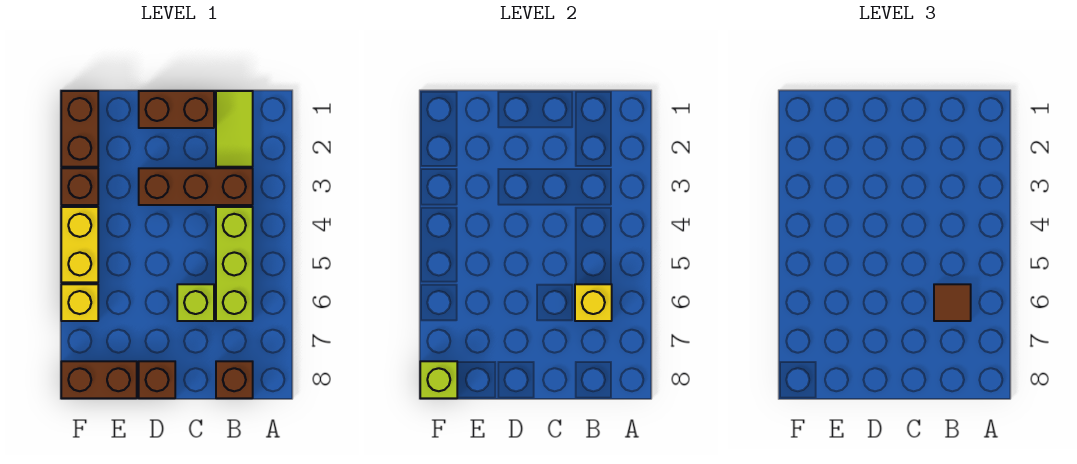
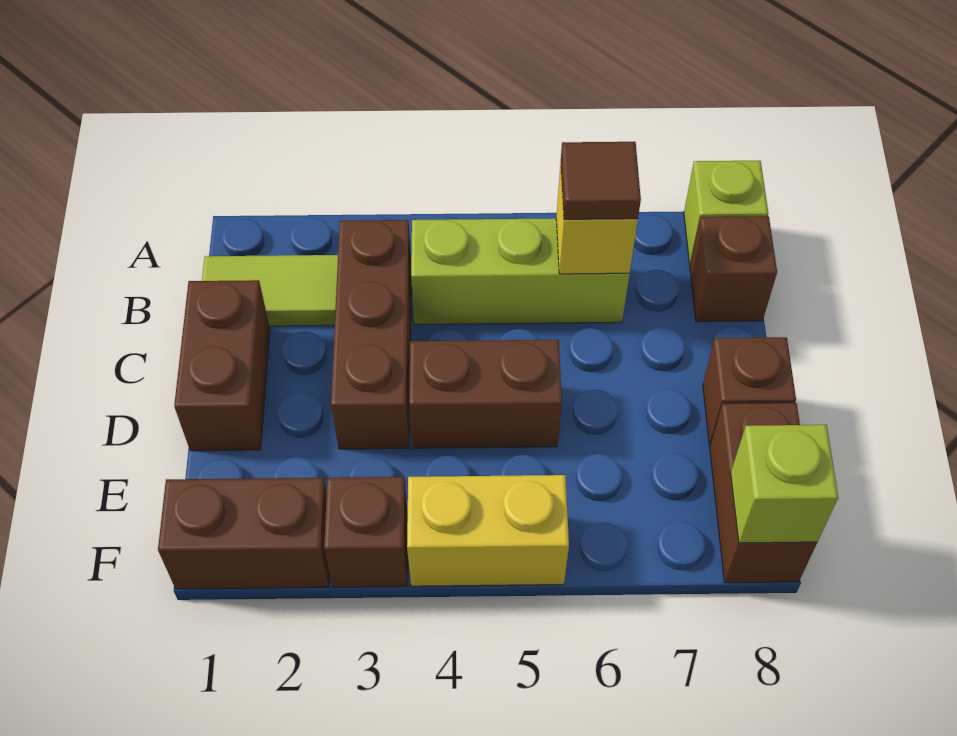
lime 1x1 brick [177,284,214,321] -> lime 1x1 brick moved to [684,161,768,264]
none -> brown 1x2 brick [409,340,562,448]
yellow 1x1 brick [61,284,98,321] -> none

